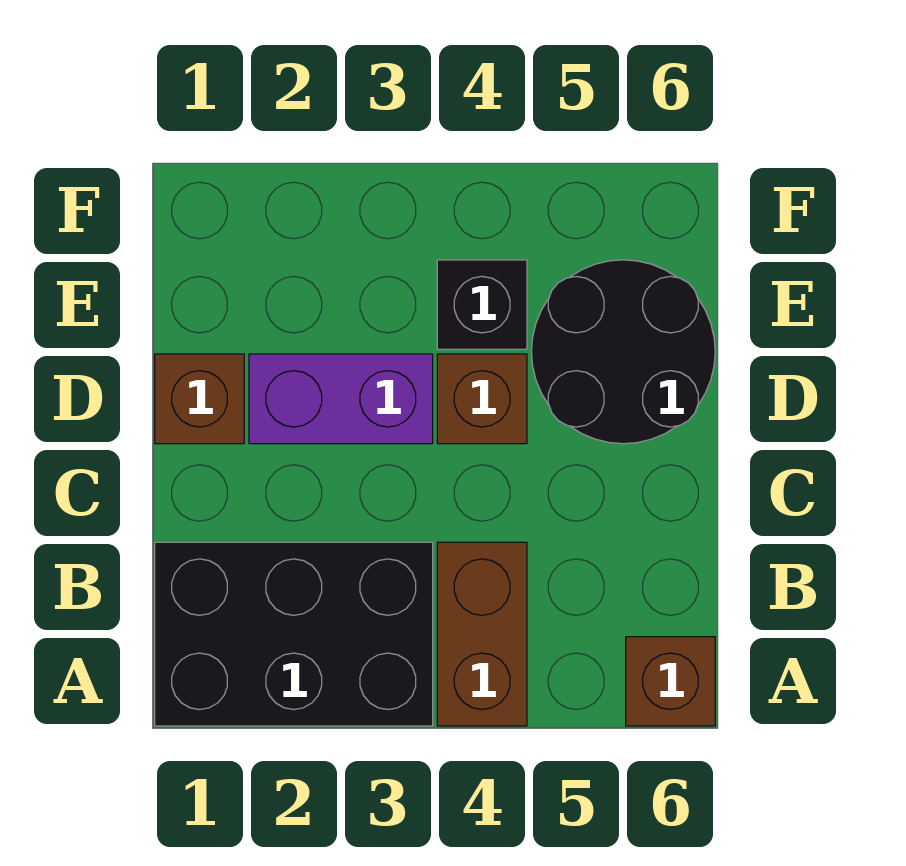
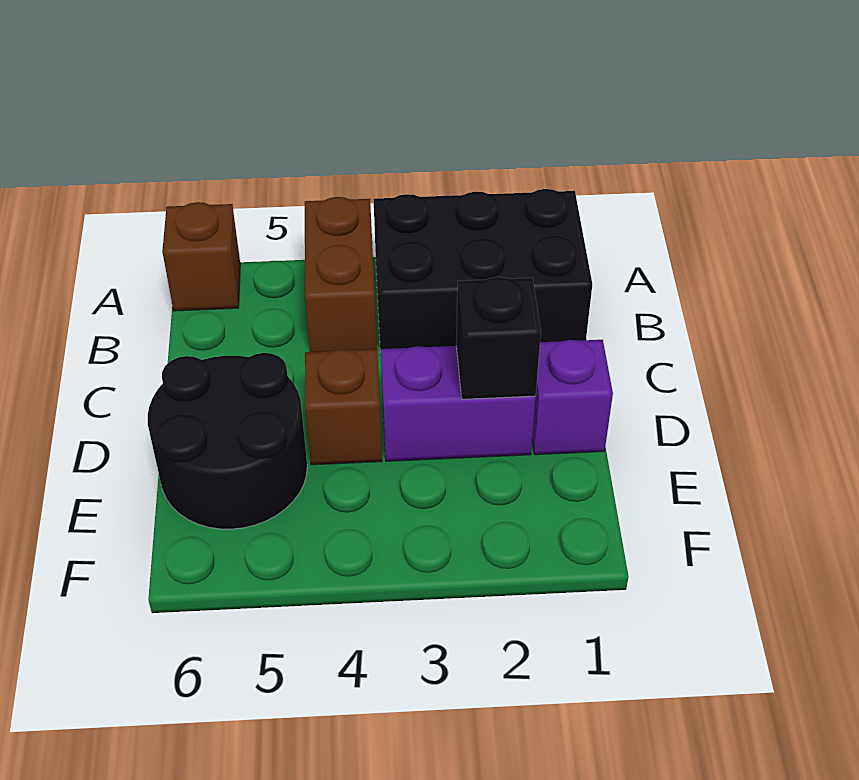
brown 1x1 brick [155,354,244,444] -> purple 1x1 brick [532,340,613,455]
black 1x1 brick [437,260,527,349] -> black 1x1 brick moved to [456,277,541,399]

